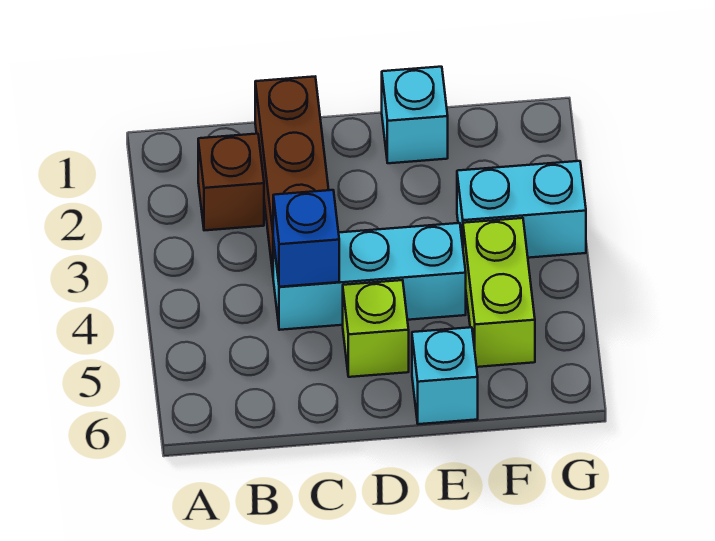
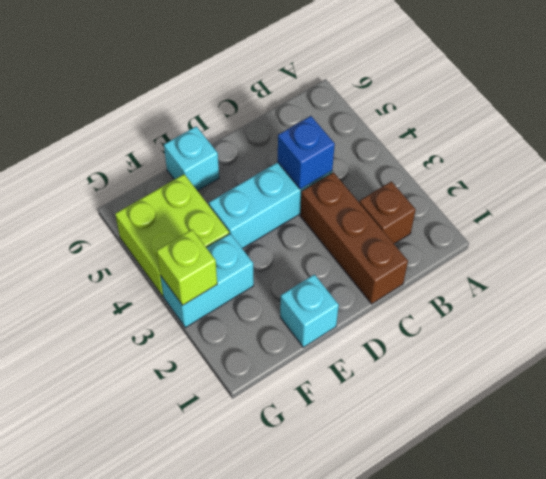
lime 1x1 brick [343,280,409,377] -> lime 1x1 brick moved to [157,230,217,305]
lime 1x2 brick [463,218,535,367] -> lime 2x2 brick [115,174,229,296]

